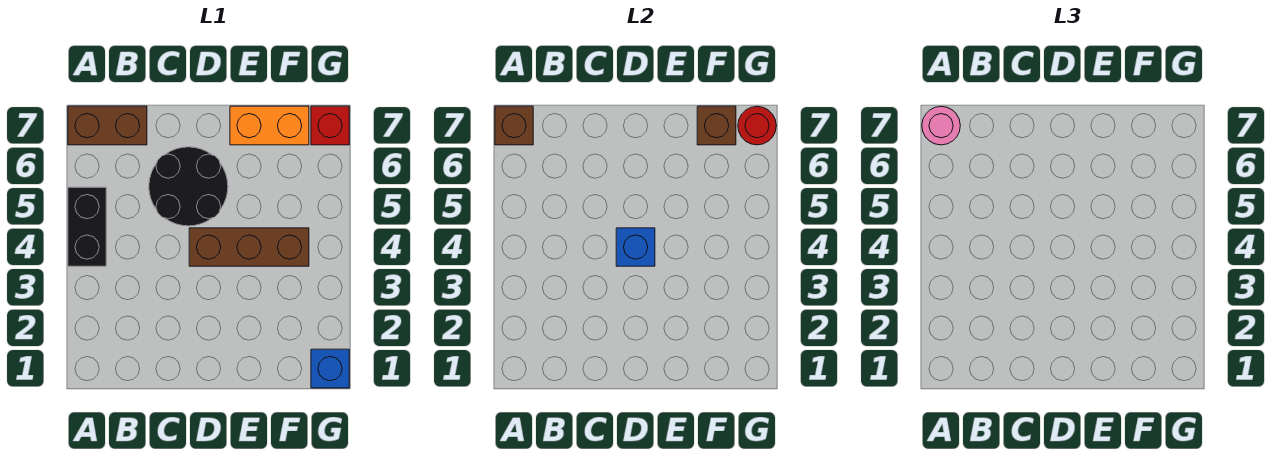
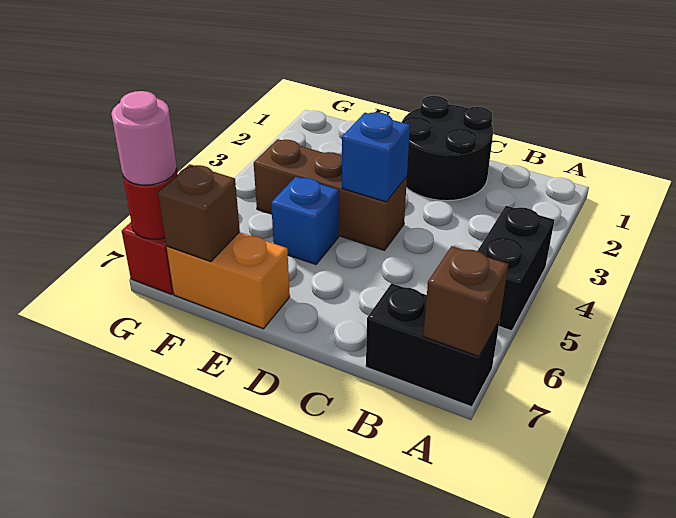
brown 1x2 brick [68,106,147,145] -> black 1x2 brick [366,283,500,407]
pink 1x1 round brick [922,106,960,145] -> pink 1x1 round brick moved to [111,91,177,185]
black 2x2 round brick [149,147,228,226] -> black 2x2 round brick moved to [402,96,493,201]
blue 1x1 brick [311,349,349,388] -> blue 1x1 brick moved to [271,177,339,264]

